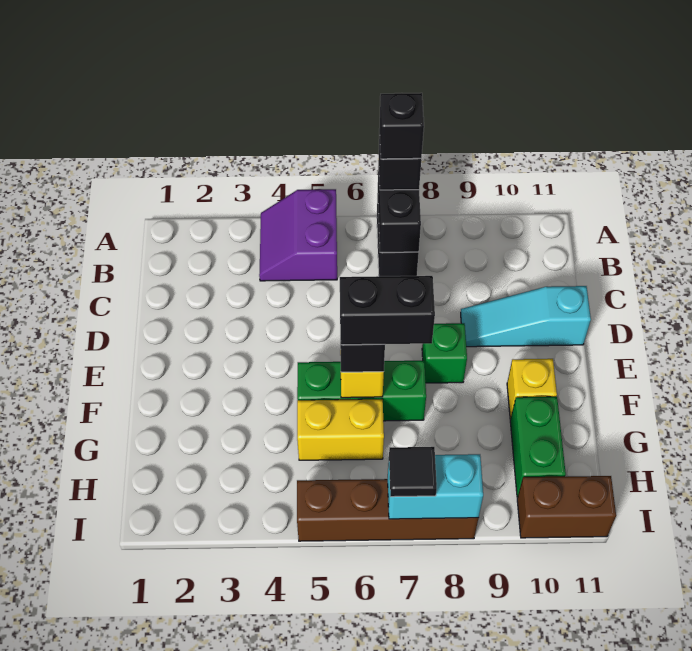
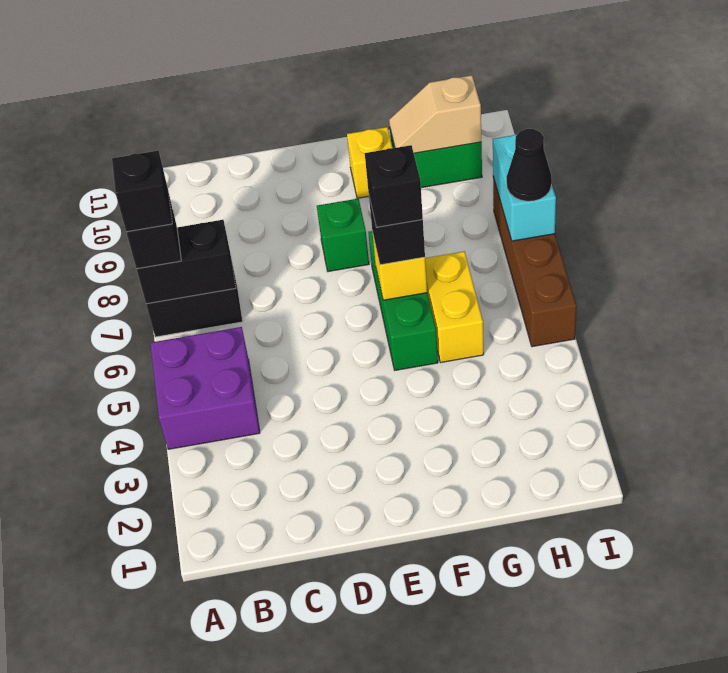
purple 2x2 slope [259,189,337,281] -> purple 2x2 brick [151,327,260,449]
cyan 1x3 slope [461,286,591,347] -> none
black 1x2 brick [340,276,435,345] -> black 1x1 brick [365,145,423,227]
none -> tan 1x2 slope [389,75,481,153]
black 1x1 tile [389,447,437,497] -> black 1x1 cone [507,129,552,201]
brown 1x2 brick [517,476,616,538] -> none

